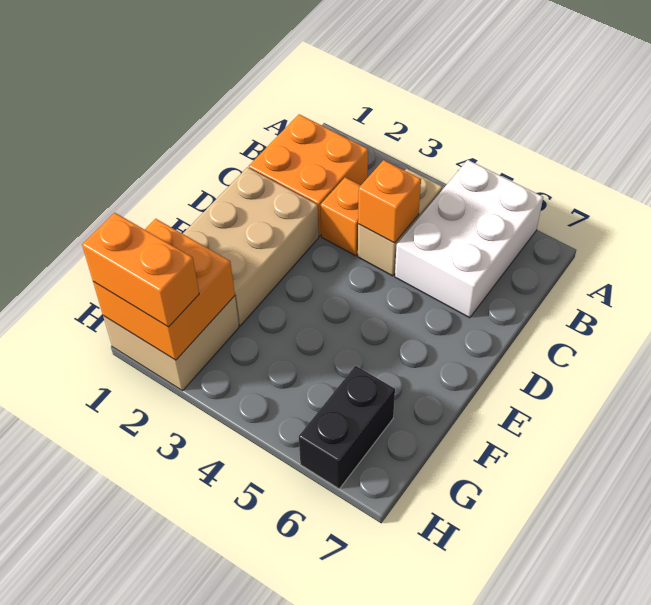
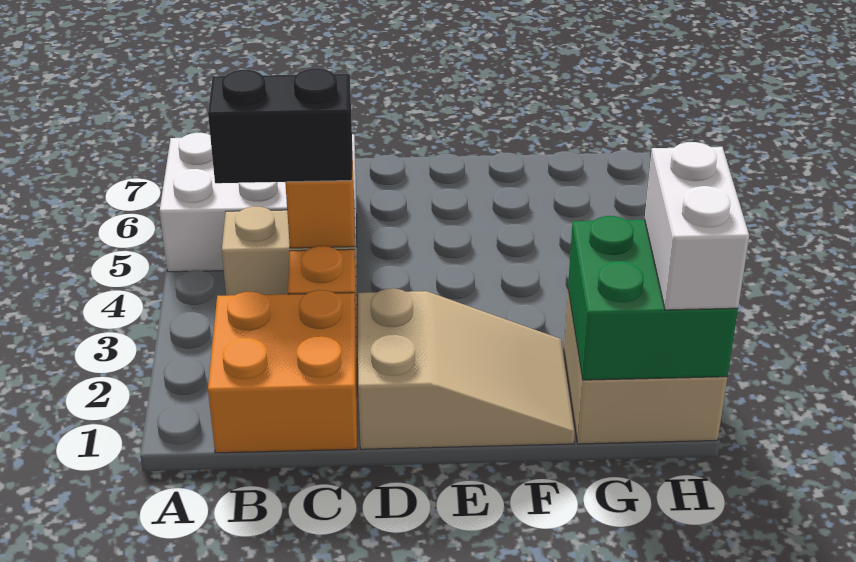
tan 2x3 brick [183,167,319,326] -> tan 2x3 slope [358,288,575,449]
orange 2x2 brick [93,219,235,360] -> green 2x2 brick [568,216,738,380]
black 1x2 brick [299,366,395,489] -> black 1x2 brick moved to [208,68,352,183]
orange 1x2 brick [82,213,199,327] -> white 1x2 brick [645,142,749,310]

